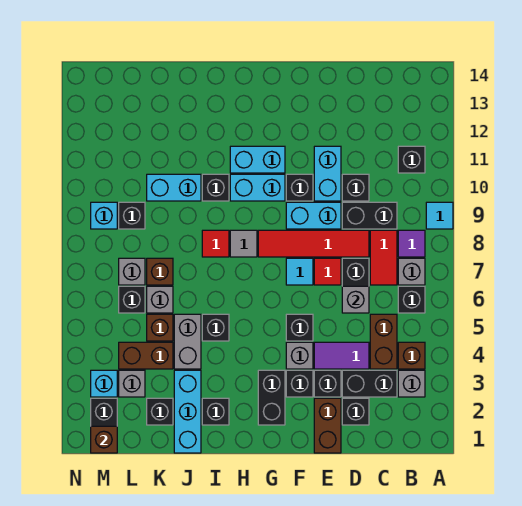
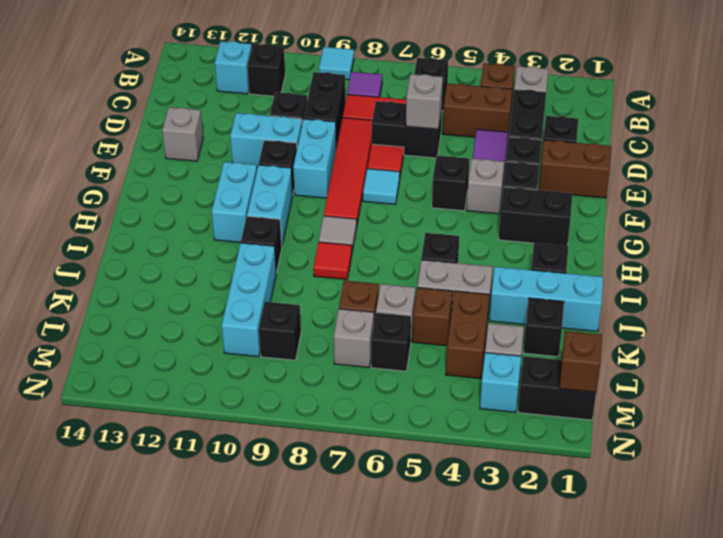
grey 1x1 brick [398,258,425,285] -> grey 1x1 brick moved to [162,107,203,161]
cyan 1x2 brick [147,174,201,201] -> cyan 1x3 brick [222,243,276,357]
cyan 1x1 brick [91,202,117,229] -> cyan 1x1 brick moved to [215,41,252,94]

